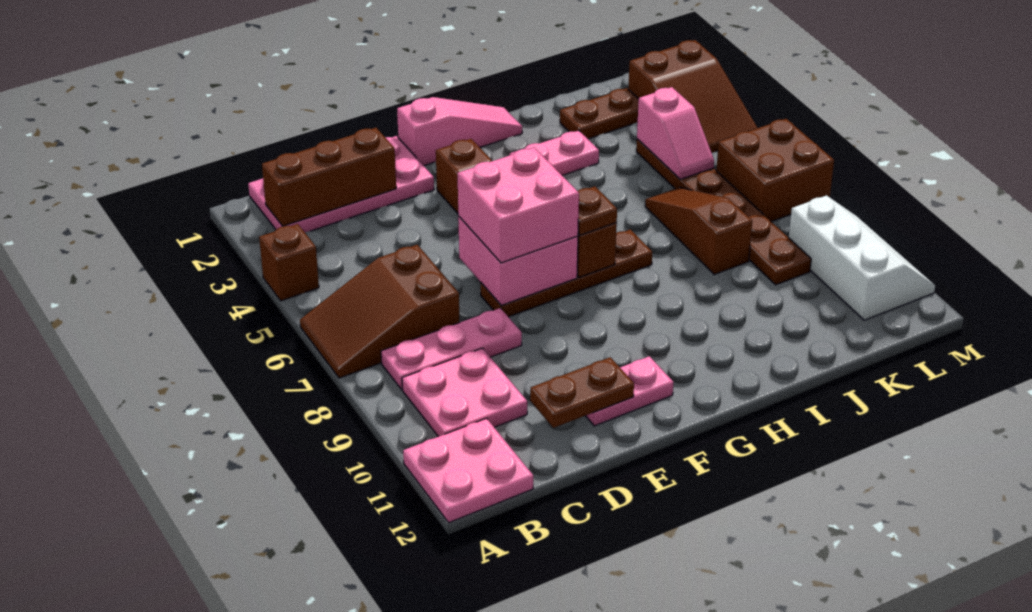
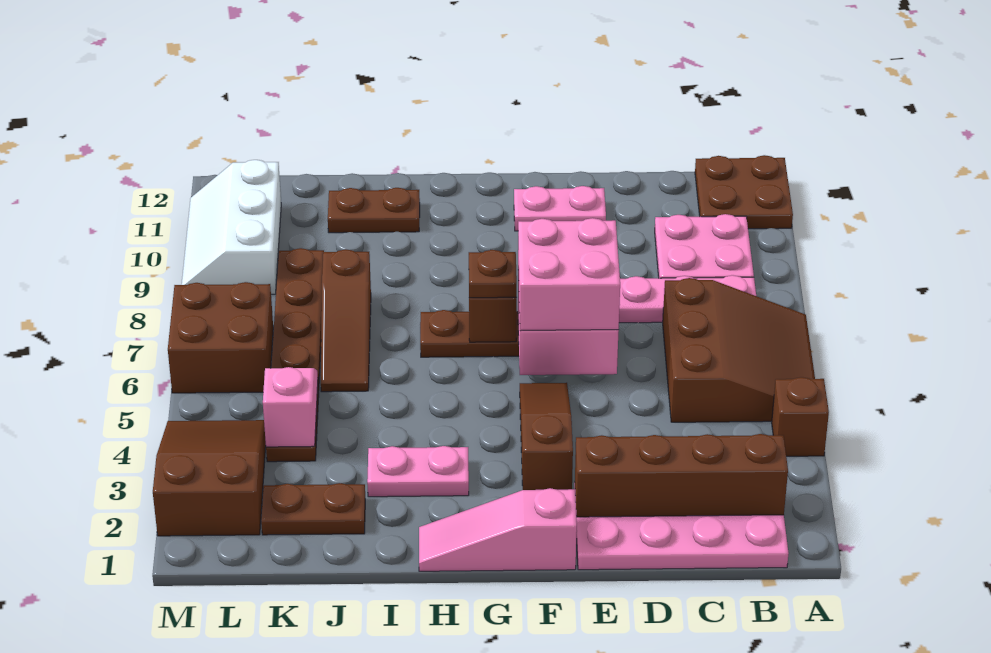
brown 2x3 slope [300,245,460,378] -> brown 3x3 slope [663,278,815,422]
pink 2x2 plate [403,418,533,523] -> brown 2x2 plate [695,155,793,229]
brown 1x3 brick [262,128,396,226] -> brown 1x4 brick [575,434,788,517]
brown 1x2 plate [530,357,634,428] -> brown 1x2 plate moved to [328,188,420,233]

